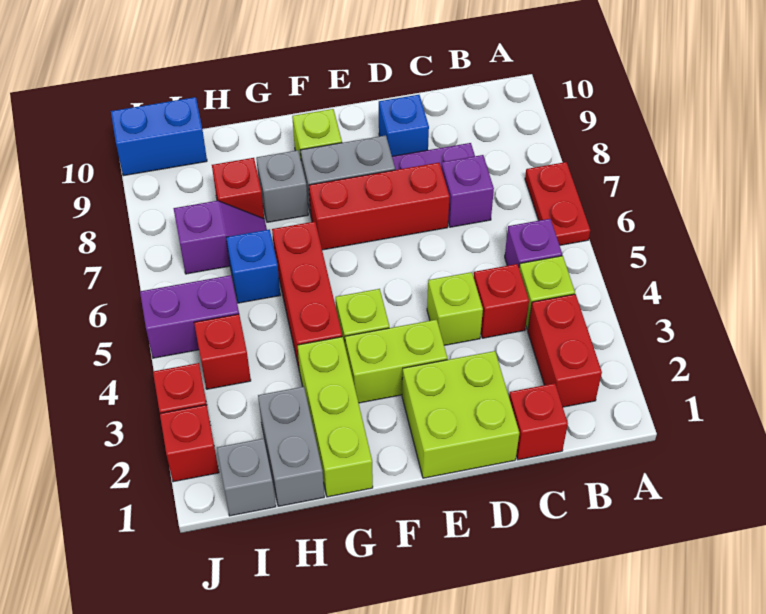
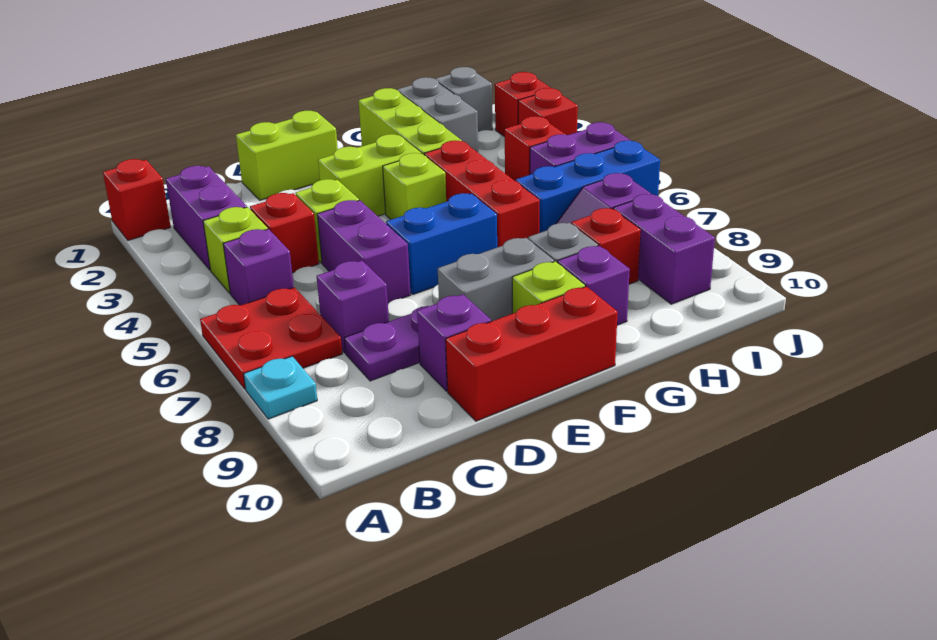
red 1x2 plate [525,162,590,245] -> red 2x2 plate [200,287,342,389]
none -> cyan 1x1 plate [244,356,317,419]
red 1x2 brick [528,294,602,407] -> purple 1x2 brick [166,166,247,270]
red 1x1 brick [509,383,568,460] -> red 1x1 brick moved to [103,159,171,240]
lime 2x2 brick [402,351,519,478] -> lime 1x2 brick [236,111,338,200]
none -> purple 1x2 brick [317,200,411,303]
red 1x3 brick [309,163,450,250] -> red 1x3 brick moved to [446,287,618,421]
blue 1x1 brick [379,95,429,156] -> purple 1x1 brick [417,294,491,391]
none -> purple 1x1 brick [558,246,630,325]
blue 1x1 brick [226,229,280,303] -> blue 1x3 brick [516,141,660,233]
none -> purple 1x2 brick [613,194,715,304]
blue 1x2 brick [111,97,207,176] -> blue 1x2 brick moved to [386,193,497,294]

